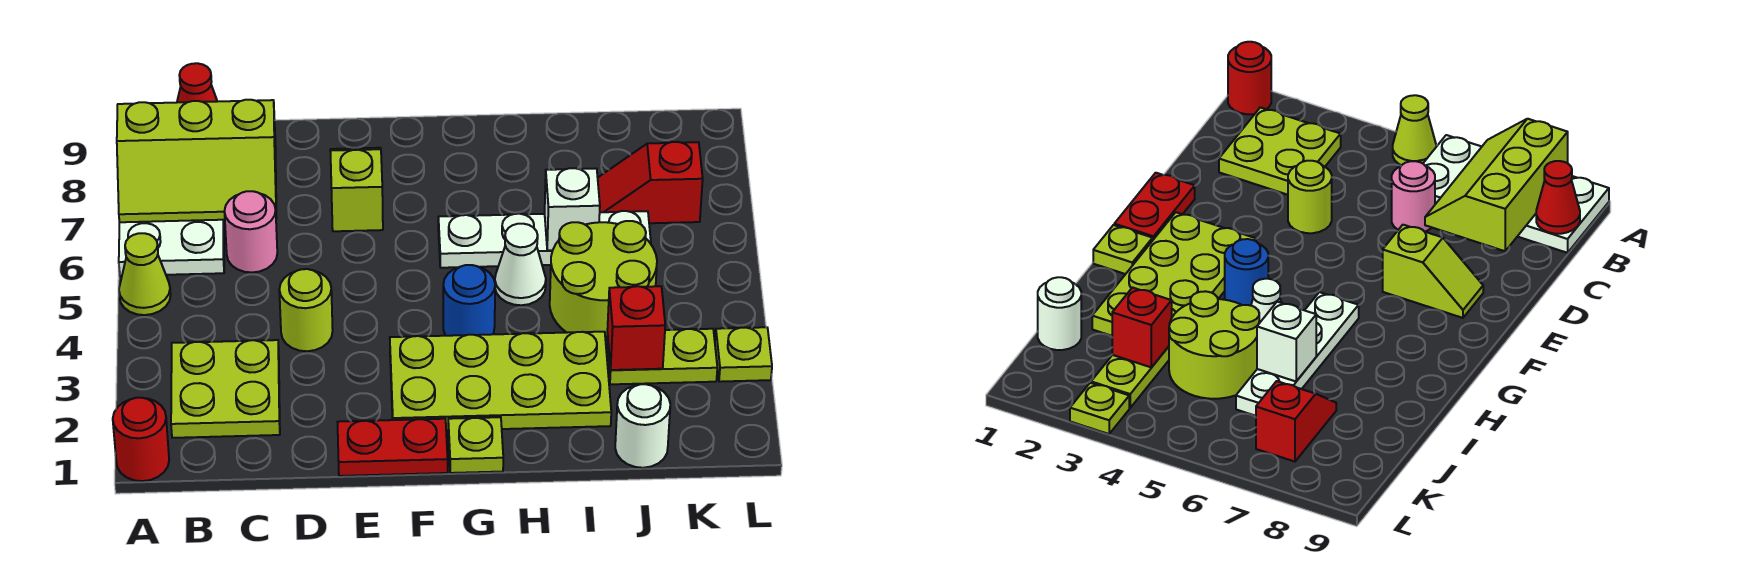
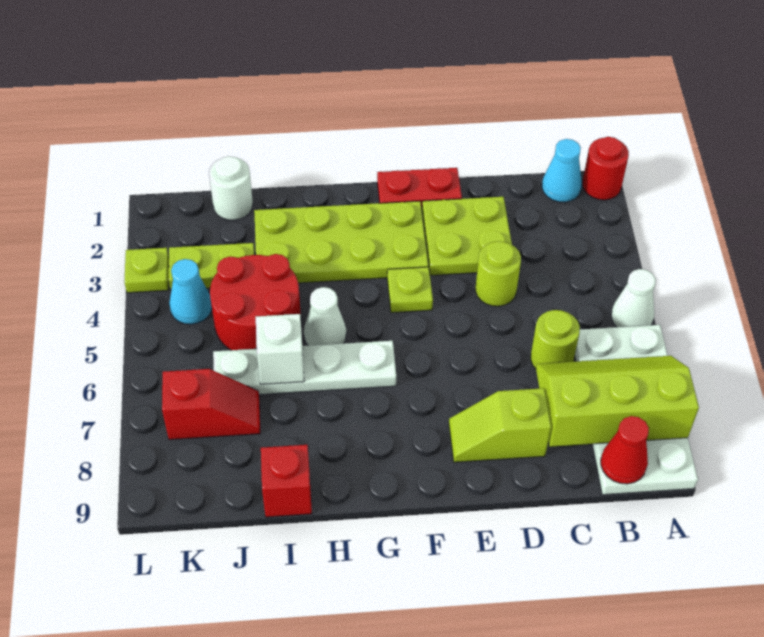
lime 1x1 cone [119,233,171,315] -> white 1x1 cone [611,269,656,327]
none -> cyan 1x1 cone [542,139,582,202]
lime 2x2 plate [171,340,280,438] -> lime 2x2 plate moved to [422,197,512,276]
pink 1x1 round brick [224,191,277,273] -> lime 1x1 round brick [531,310,580,369]
lime 1x2 slope [330,148,383,231] -> lime 1x2 slope turned to [449,388,551,462]
lime 1x1 plate [448,417,503,473] -> lime 1x1 plate moved to [387,267,433,313]
blue 1x1 round brick [443,265,495,336] -> none
lime 2x2 round brick [550,221,657,343] -> red 2x2 round brick [210,254,301,350]
red 1x1 brick [607,286,665,370] -> red 1x1 brick moved to [261,445,312,517]
none -> cyan 1x1 cone [169,259,212,324]

